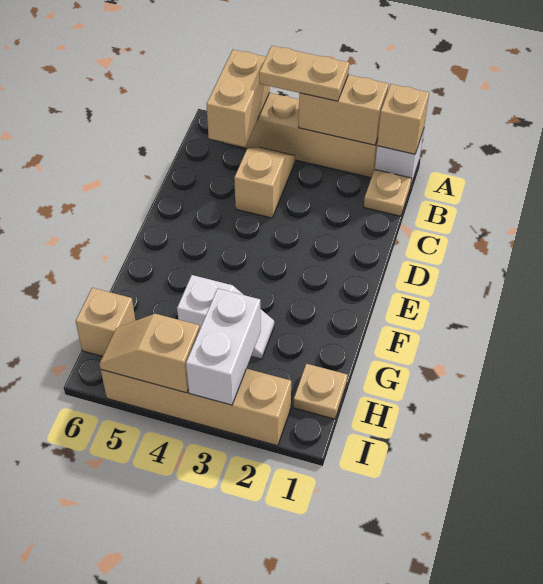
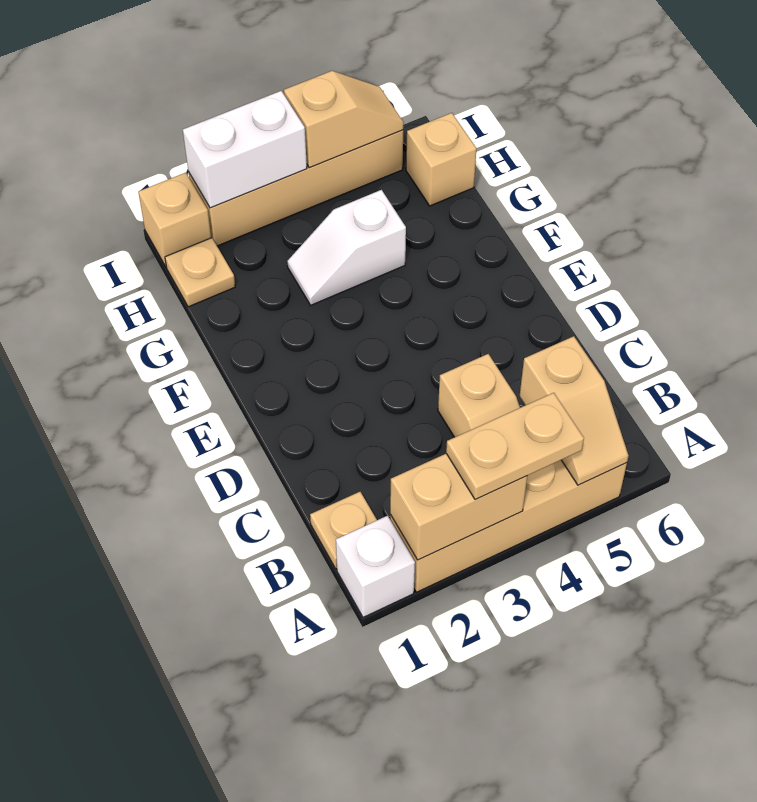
tan 1x1 brick [377,84,429,154] -> tan 1x1 brick moved to [138,173,211,266]
tan 1x2 brick [207,50,270,147] -> tan 1x2 slope [520,336,629,485]
white 1x2 brick [186,288,261,405] -> white 1x2 brick turned to [183,91,307,208]

